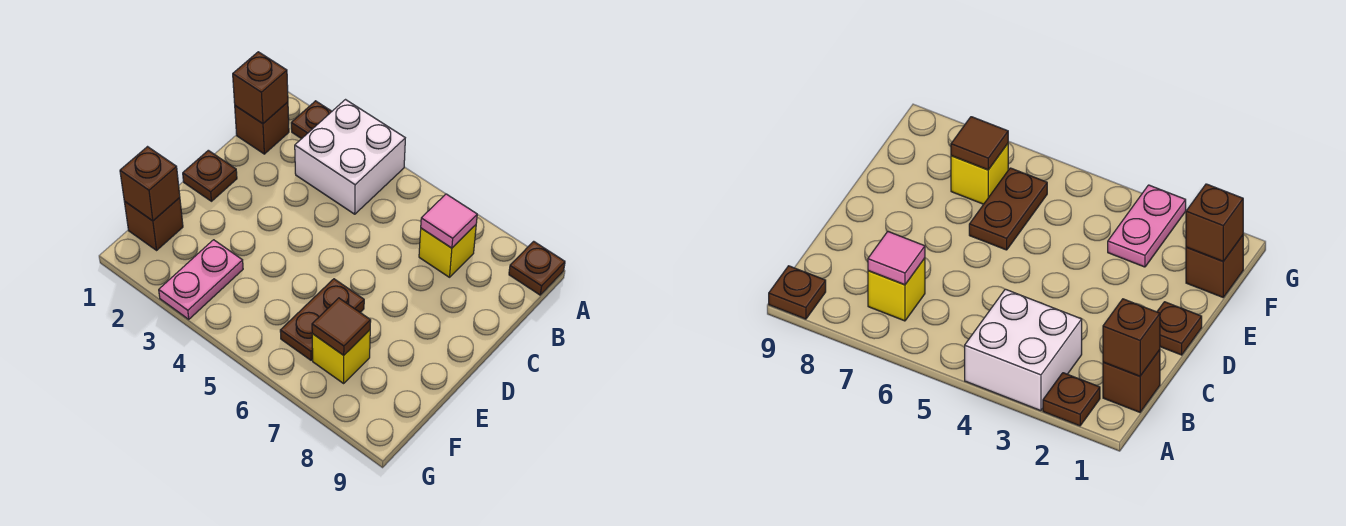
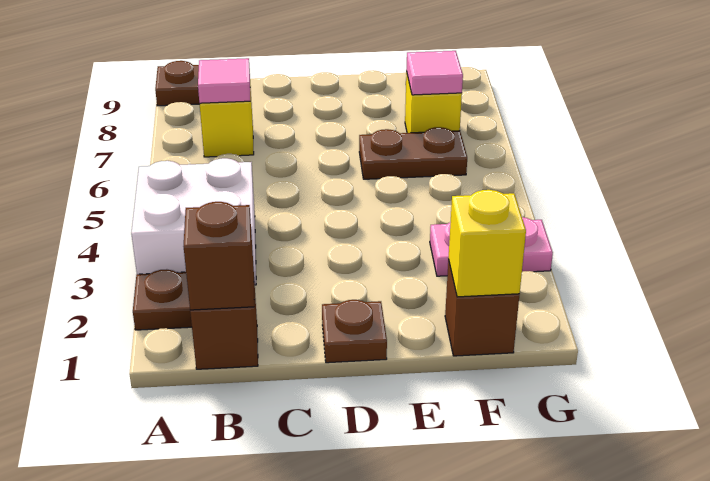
brown 1x1 brick [120,147,180,221] -> yellow 1x1 brick [449,190,526,297]
brown 1x1 tile [312,298,371,355] -> pink 1x1 tile [406,51,463,95]

